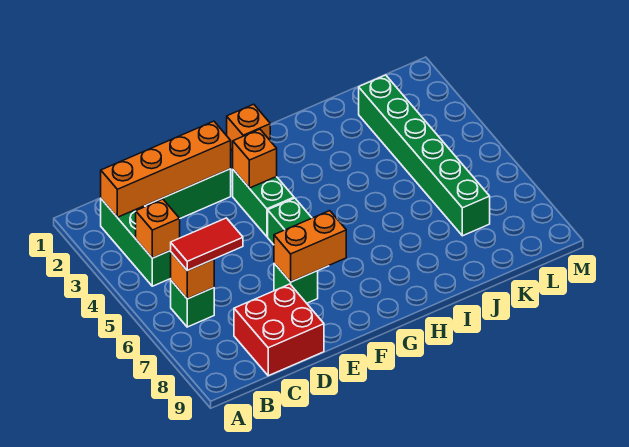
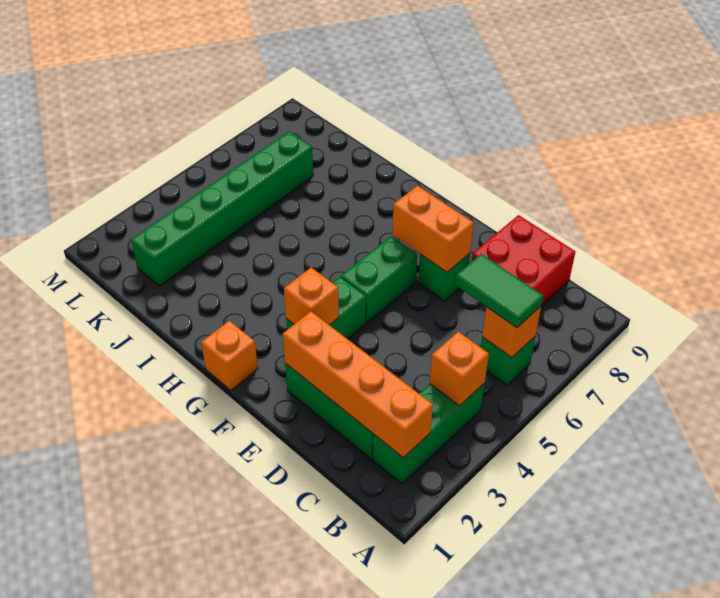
red 1x2 tile [170,218,243,271] -> green 1x2 tile [455,254,543,328]

